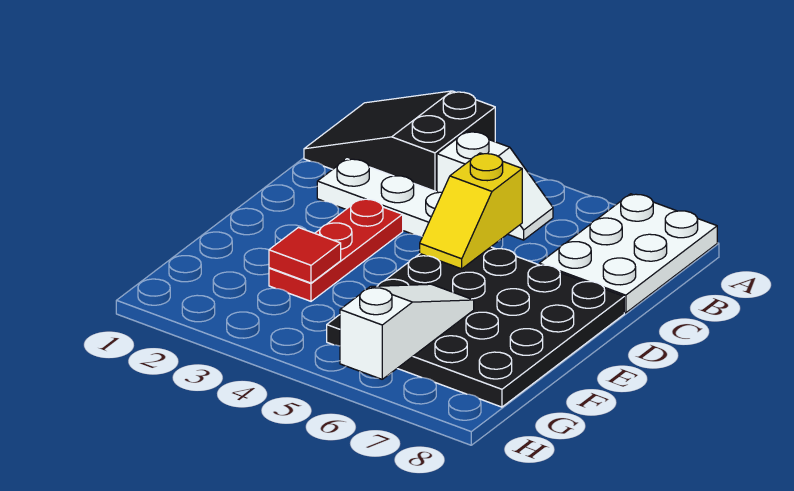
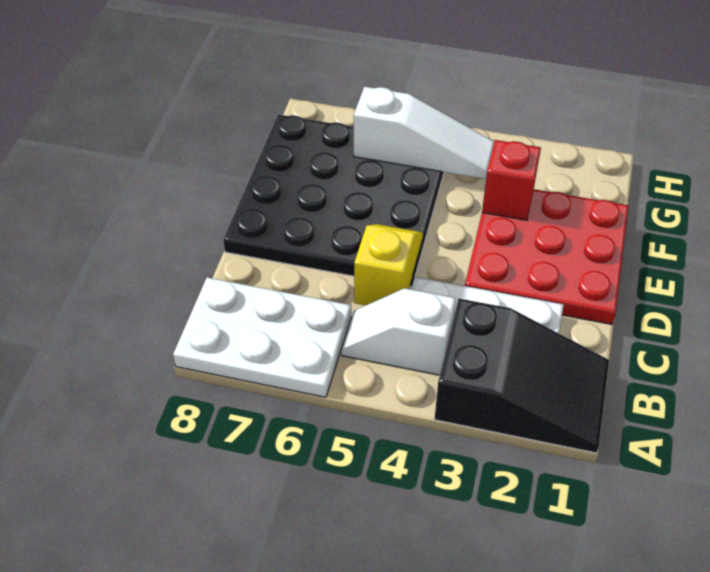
white 2x3 plate [539,194,717,313] -> white 2x3 plate turned to [173,278,351,397]
red 1x3 plate [269,199,403,301] -> red 3x3 plate [465,189,629,324]
red 1x1 tile [269,228,341,283] -> red 1x1 brick [482,140,541,220]
white 1x3 slope [340,284,474,379] -> white 1x3 slope turned to [354,87,494,179]

